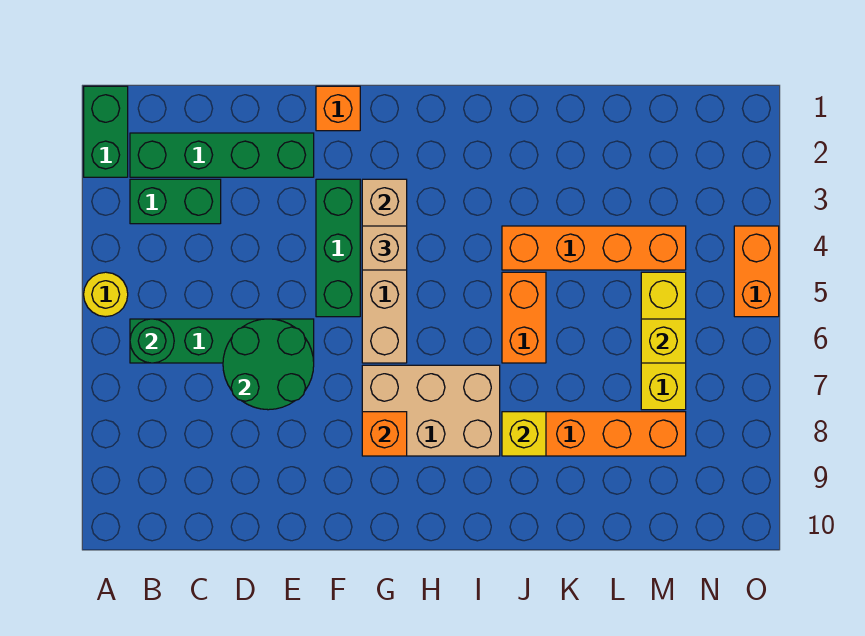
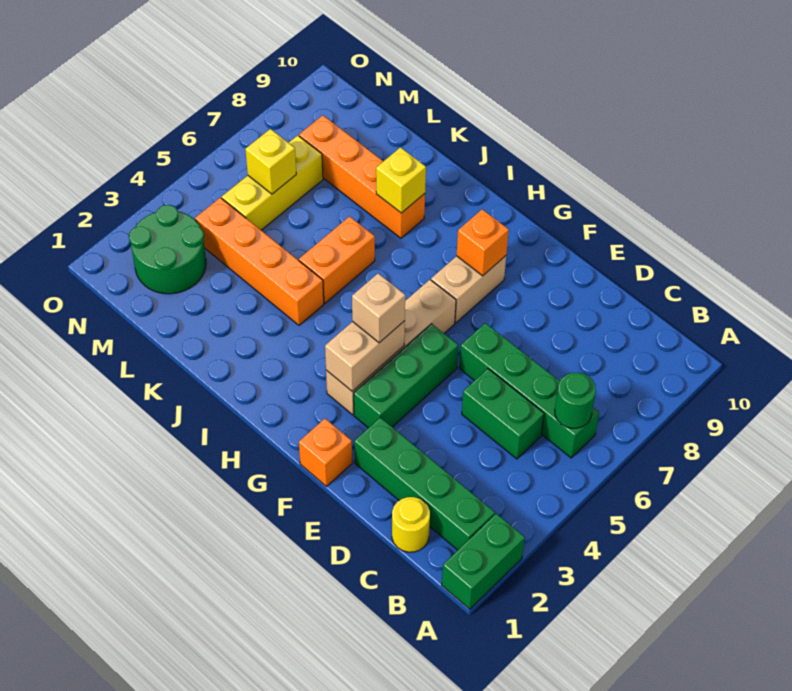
yellow 1x1 round brick [84,272,128,317] -> yellow 1x1 round brick moved to [392,497,430,552]
green 1x2 brick [130,179,221,224] -> green 1x2 brick moved to [462,369,544,459]
green 2x2 round brick [223,319,314,410] -> green 2x2 round brick moved to [129,205,206,294]
tan 2x3 brick [362,365,500,456] -> tan 1x2 brick [431,256,506,323]
orange 1x2 brick [734,226,779,317] -> none

